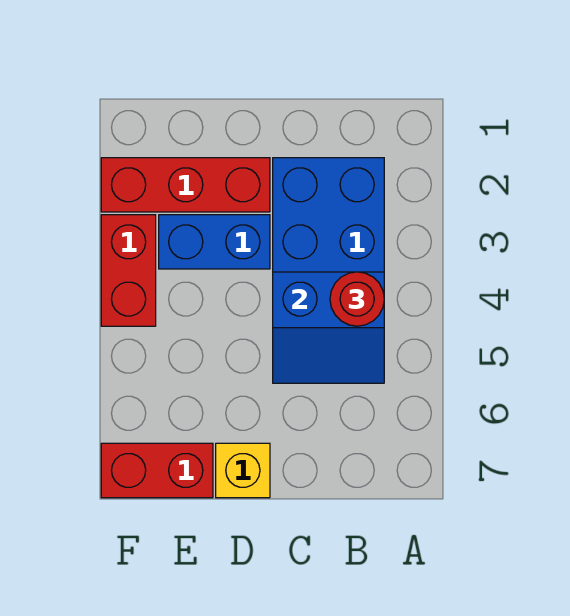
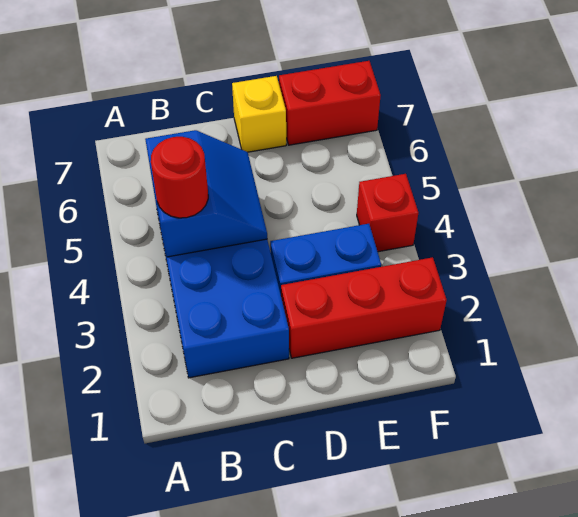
blue 2x2 slope [273,272,384,383] -> blue 2x2 slope turned to [145,130,267,257]
red 1x2 brick [101,215,156,326] -> red 1x1 brick [357,174,418,252]

